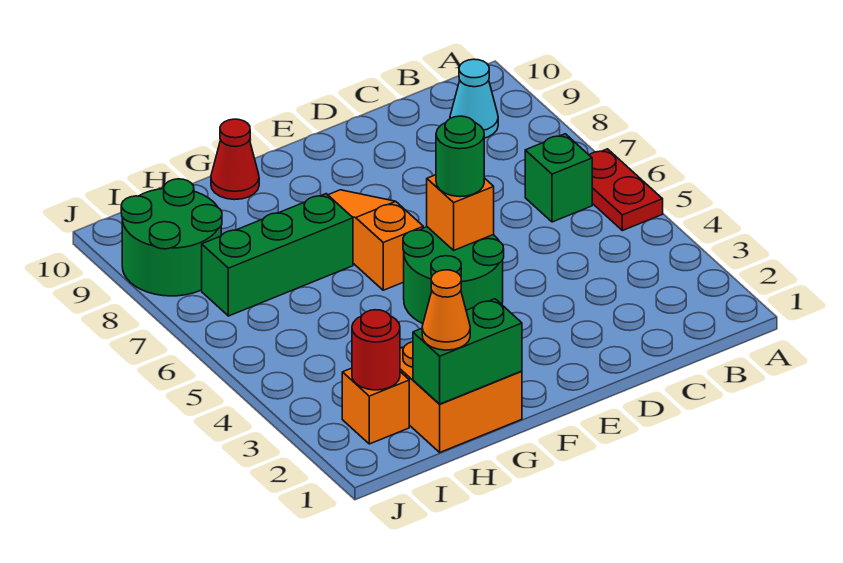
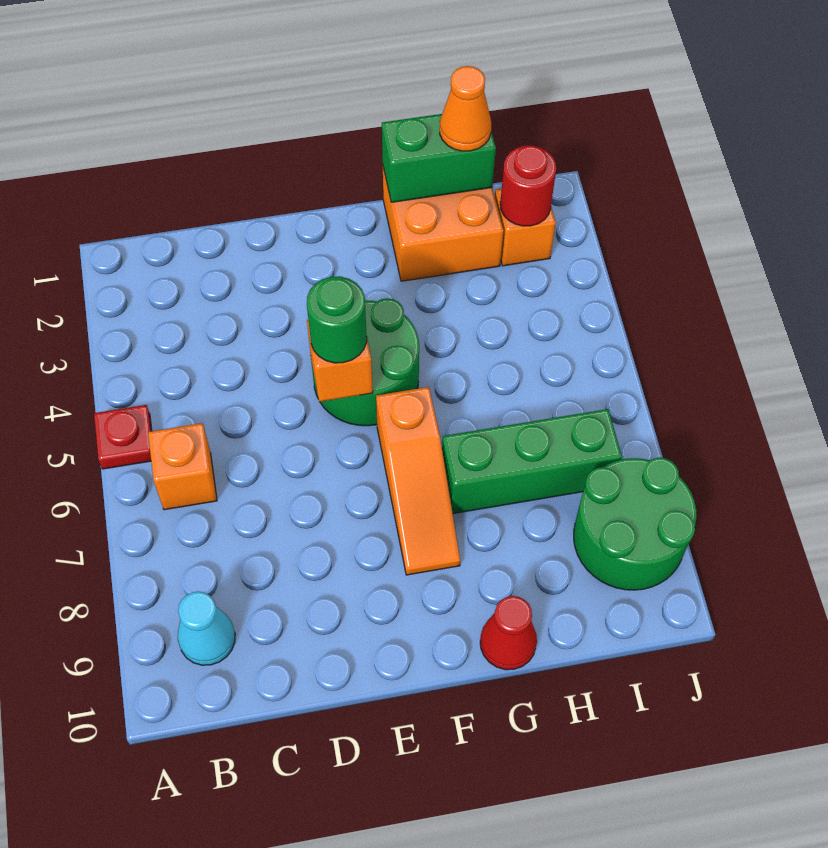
red 1x2 plate [589,149,663,231] -> red 1x1 plate [94,405,152,469]
green 1x1 brick [525,134,592,222] -> orange 1x1 brick [148,423,217,510]

